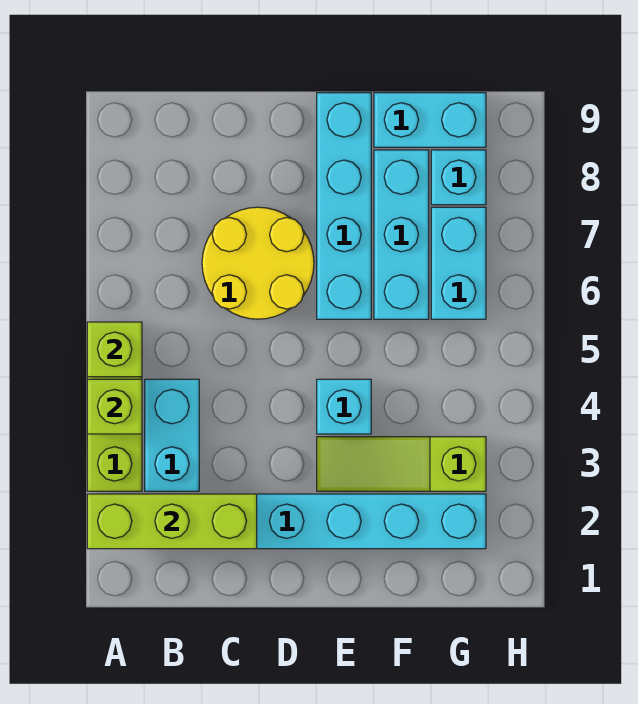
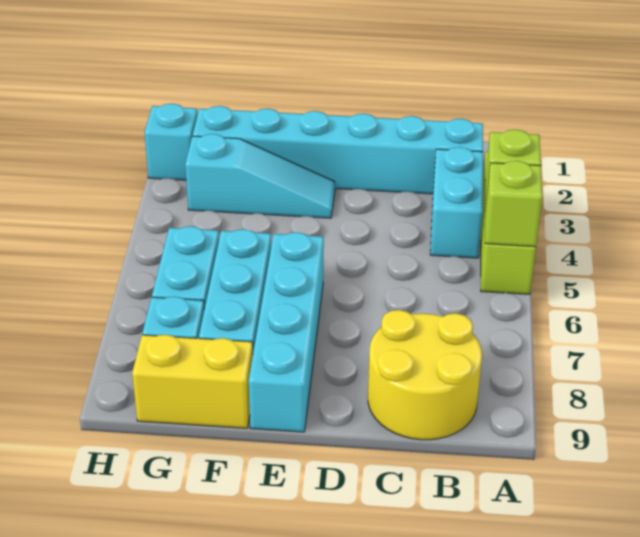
lime 1x3 brick [87,494,257,549] -> none
yellow 2x2 round brick [202,207,314,319] -> yellow 2x2 round brick moved to [368,310,482,440]
lime 1x3 slope [317,437,486,491] -> cyan 1x3 slope [185,134,335,218]
cyan 1x1 brick [317,379,371,434] -> cyan 1x1 brick moved to [145,104,197,180]
cyan 1x2 brick [374,93,486,147] -> yellow 1x2 brick [132,335,253,428]

